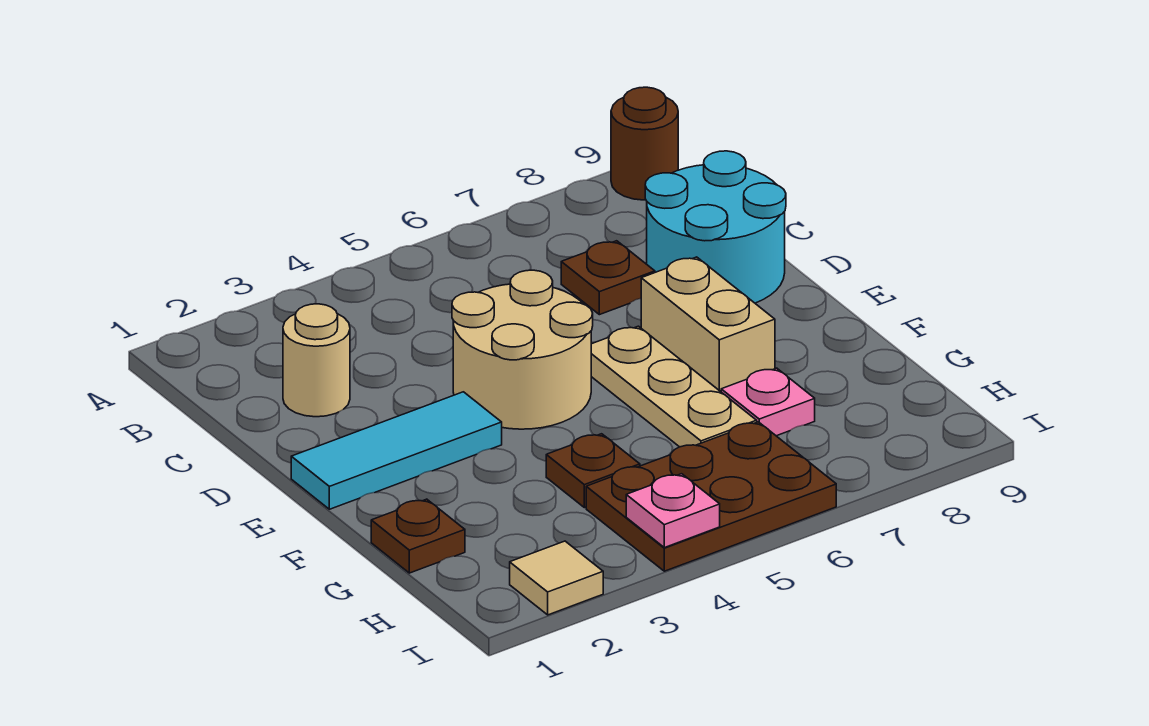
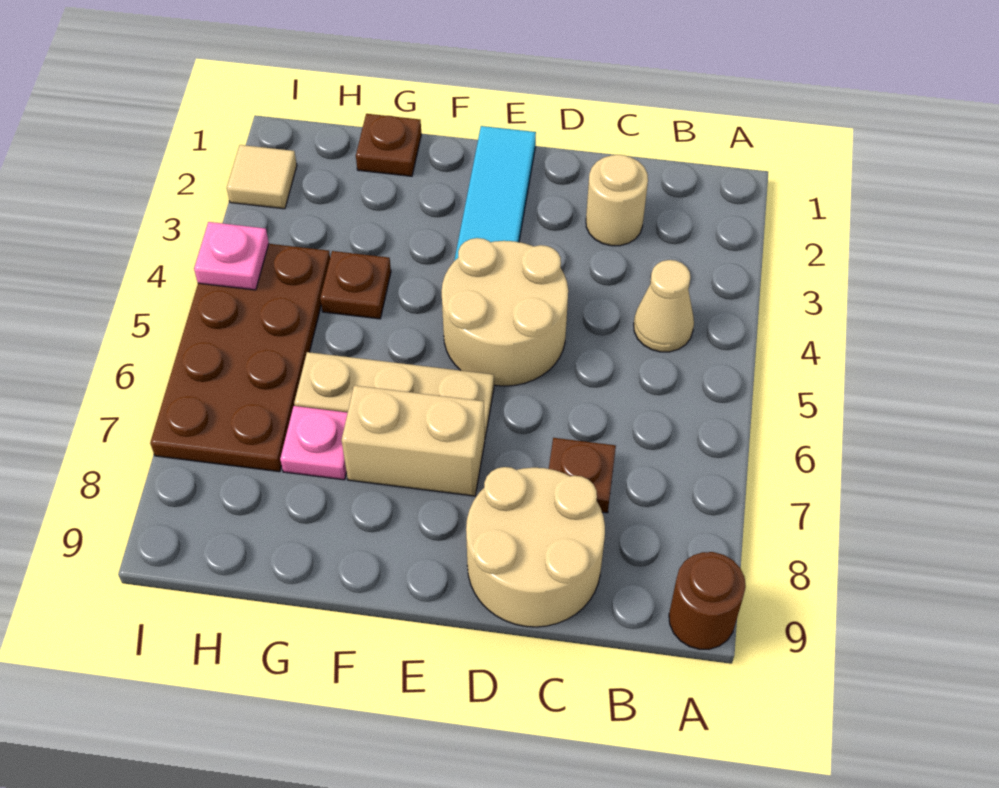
none -> tan 1x1 cone [634,260,694,352]
cyan 2x2 round brick [645,151,786,303] -> tan 2x2 round brick [466,467,605,627]
brown 2x3 plate [586,422,836,571] -> brown 2x4 plate [150,244,330,472]

